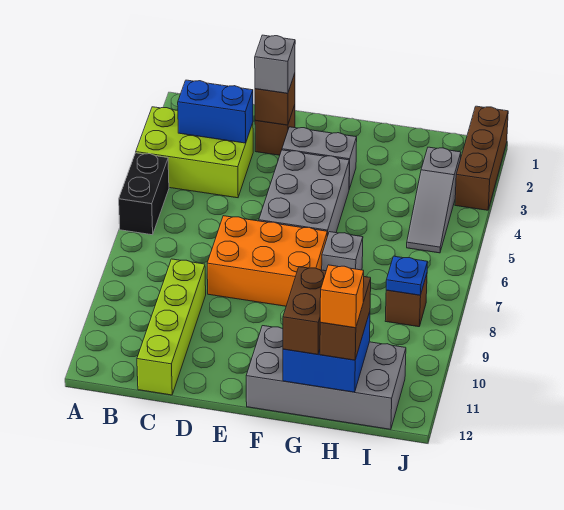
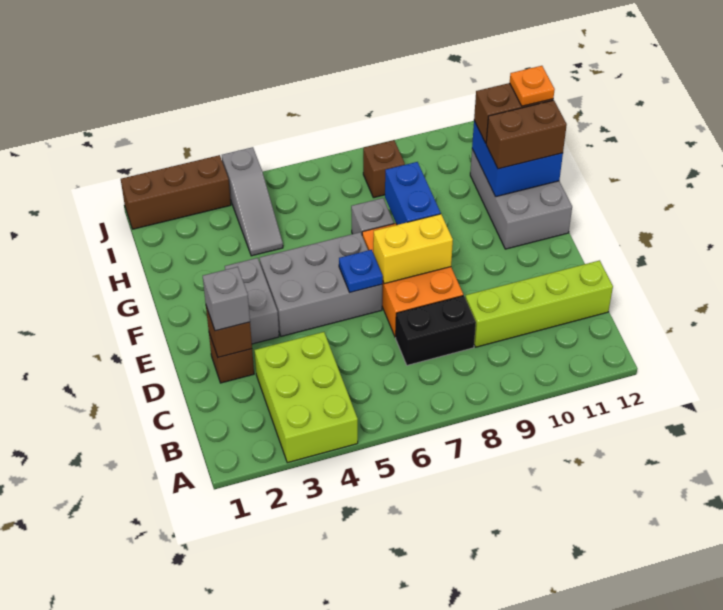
black 1x2 brick [119,153,169,235] -> black 1x2 brick moved to [396,296,476,365]
blue 1x2 brick [178,80,253,143] -> blue 1x2 brick moved to [385,162,441,225]
none -> yellow 1x2 brick [373,214,453,284]
grey 2x4 brick [246,326,406,429] -> grey 2x3 brick [470,149,572,249]
orange 1x1 brick [320,265,364,328] -> orange 1x1 plate [510,66,555,106]
grey 1x3 slope [407,147,461,253] -> grey 1x3 slope turned to [222,147,283,256]
blue 1x1 plate [386,256,428,295] -> blue 1x1 plate moved to [339,250,383,293]

